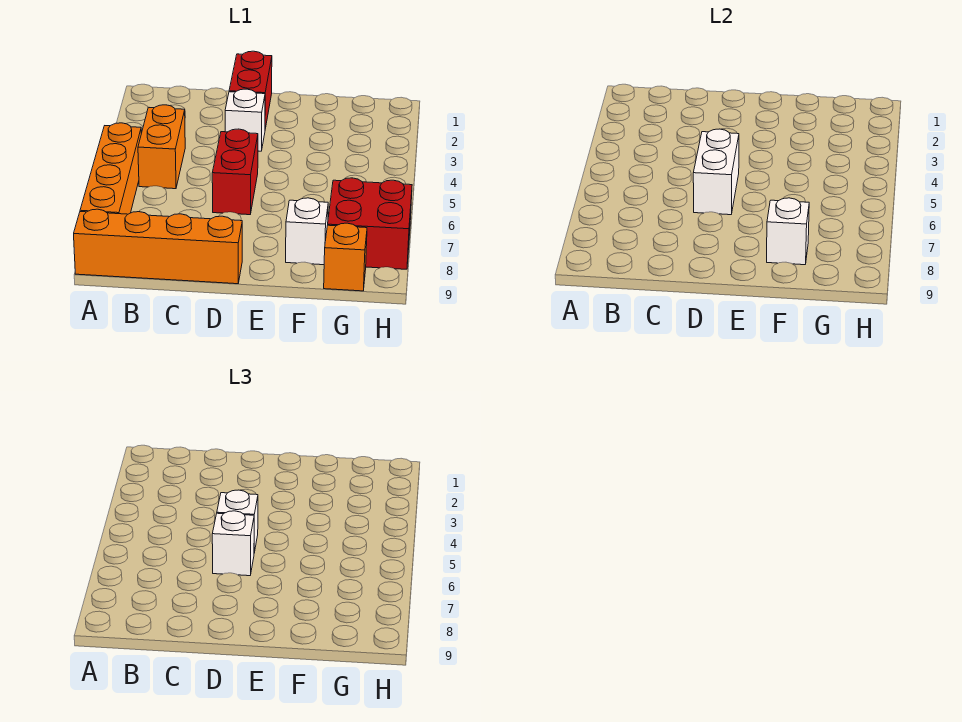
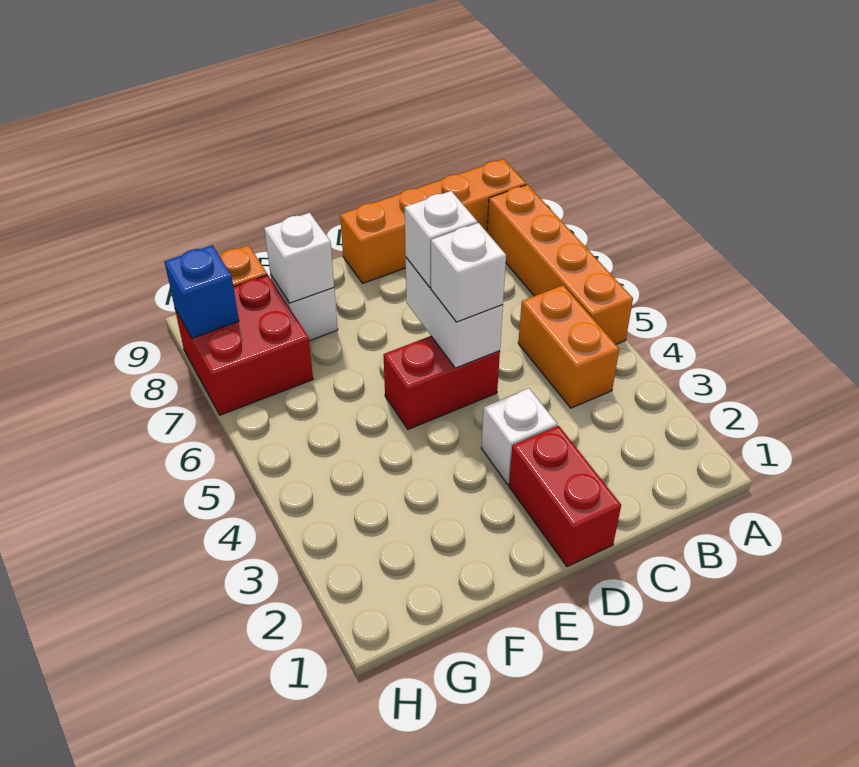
red 1x2 brick [212,129,258,215] -> red 1x2 brick turned to [383,336,500,429]
none -> blue 1x1 brick [164,245,239,338]

